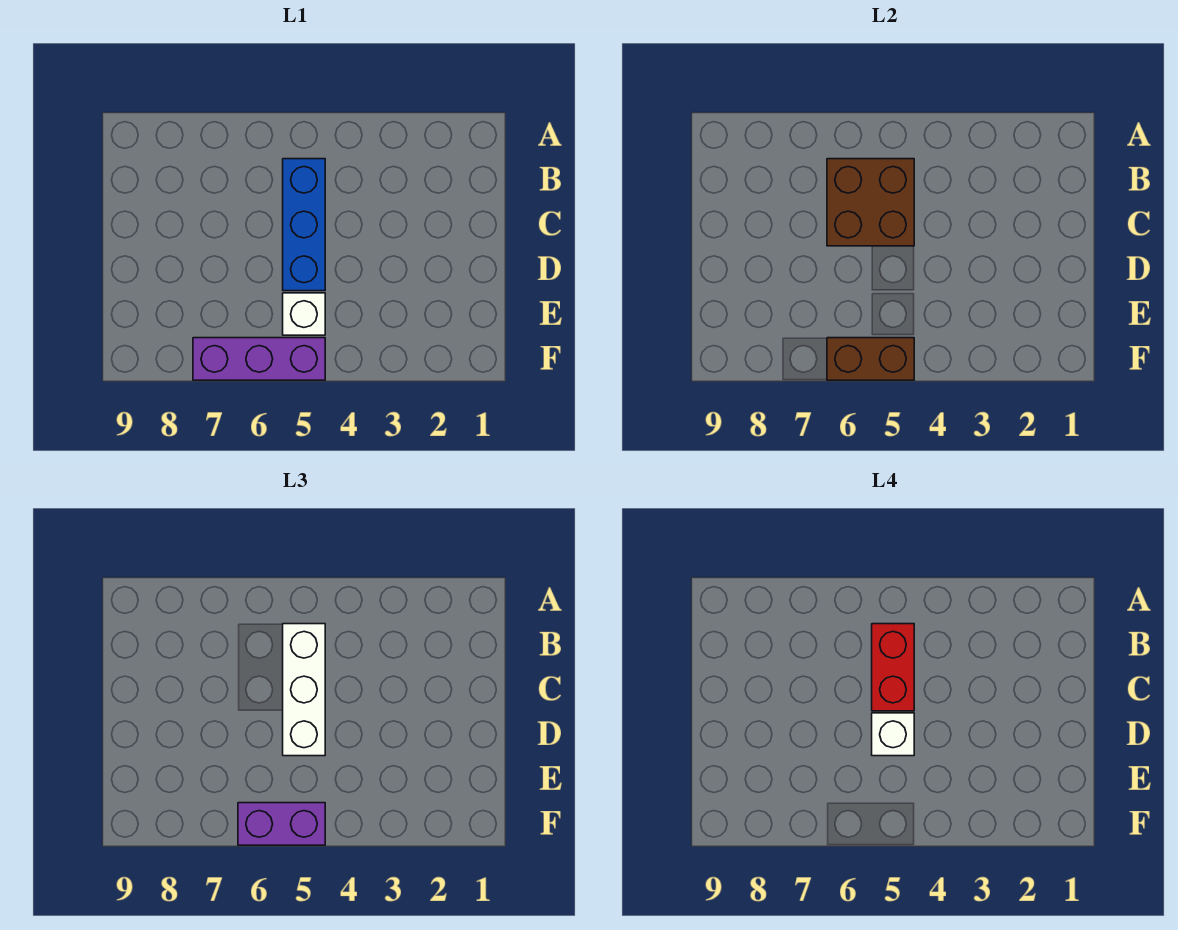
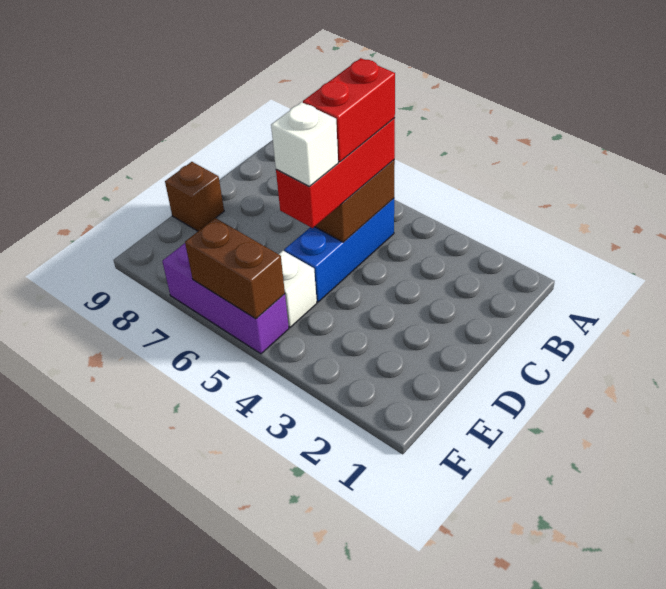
white 1x3 brick [283,624,325,756] -> red 1x3 brick [276,118,395,228]
none -> brown 1x1 brick [165,162,224,231]
purple 1x2 brick [238,803,325,845] -> none

